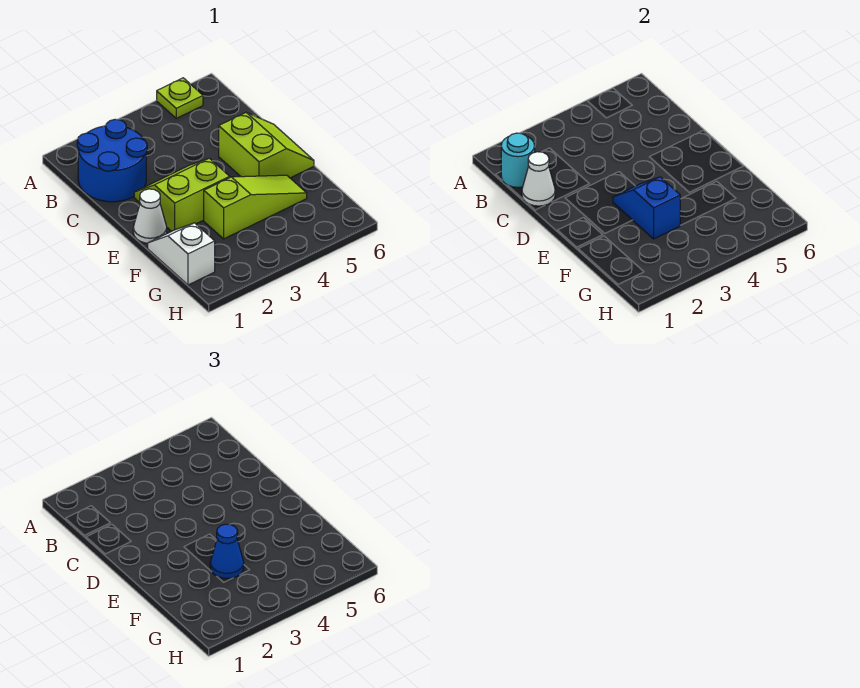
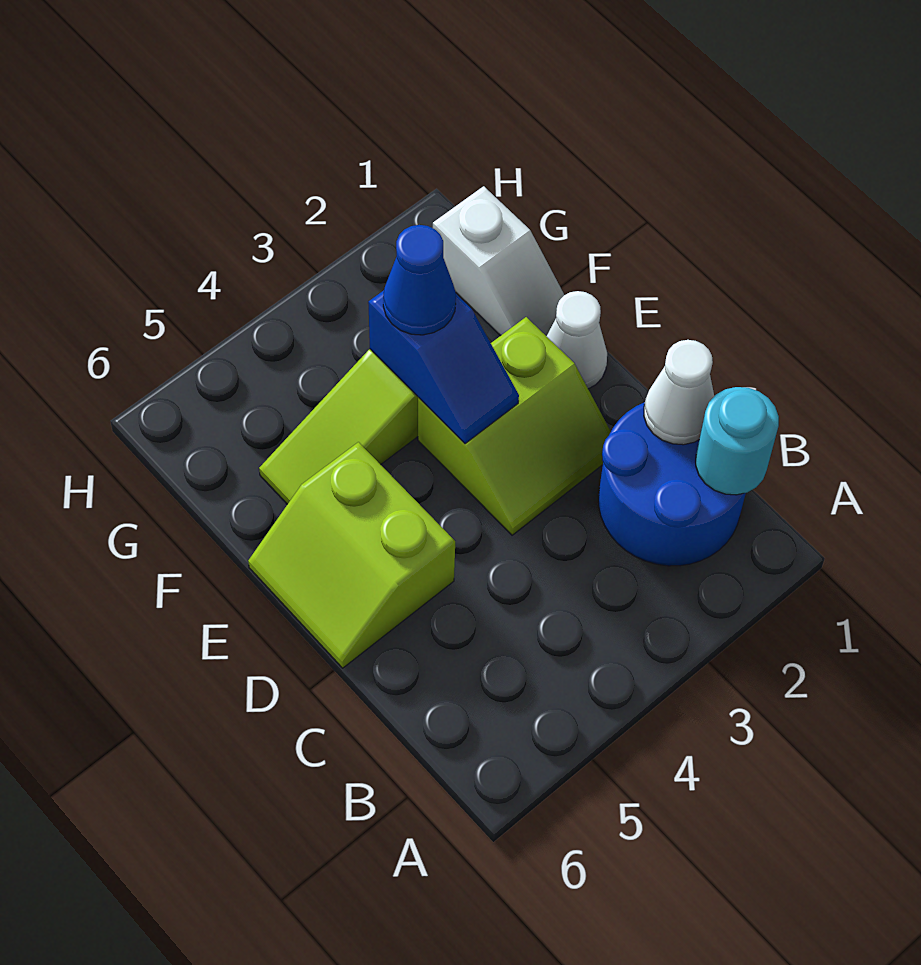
lime 1x1 plate [157,78,203,118] -> none

